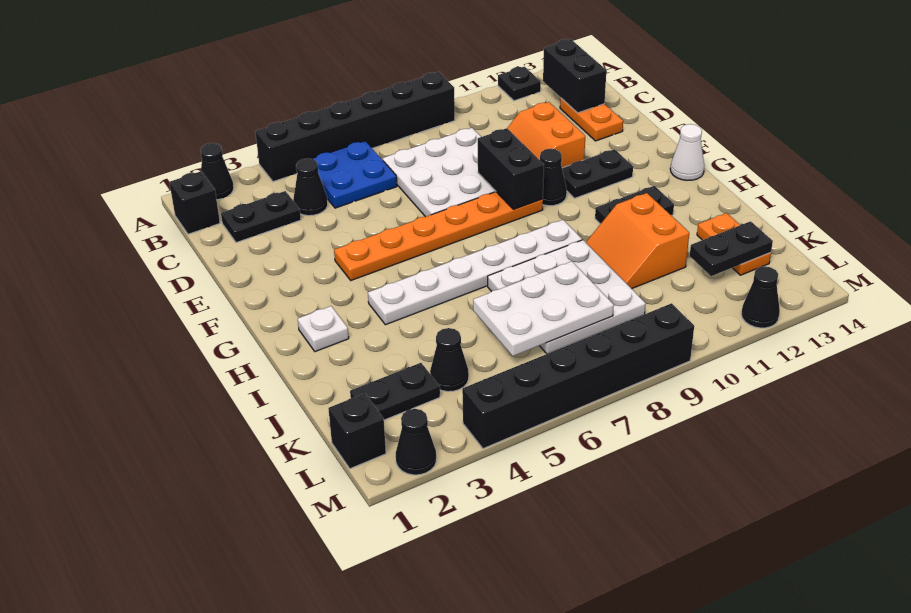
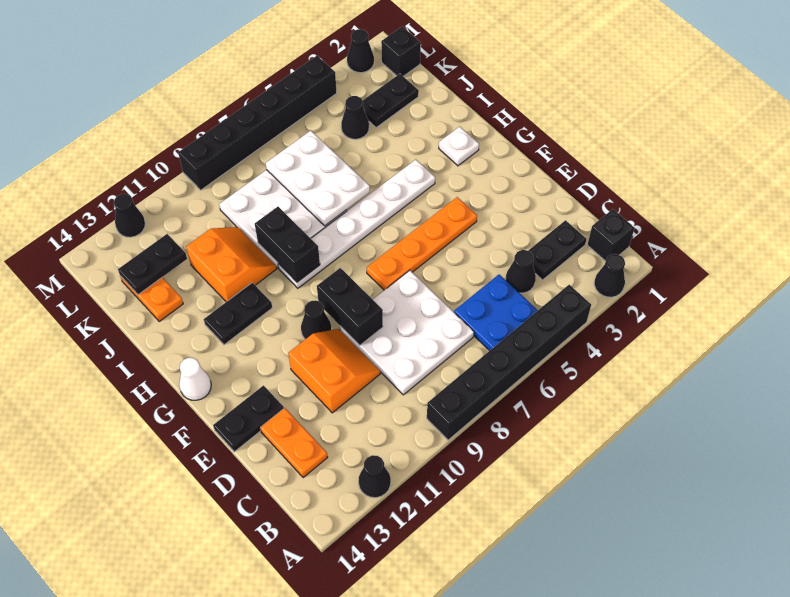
black 1x1 plate [498,67,541,101] -> black 1x1 cone [358,455,391,498]
black 1x2 brick [543,39,606,113] -> black 1x2 brick moved to [255,207,320,282]
orange 1x6 plate [334,192,543,280] -> orange 1x4 plate [367,197,477,290]
black 1x2 plate [562,149,633,198] -> black 1x2 plate moved to [213,386,284,452]
white 2x3 plate [473,261,614,356] -> white 2x3 plate turned to [266,131,370,226]

